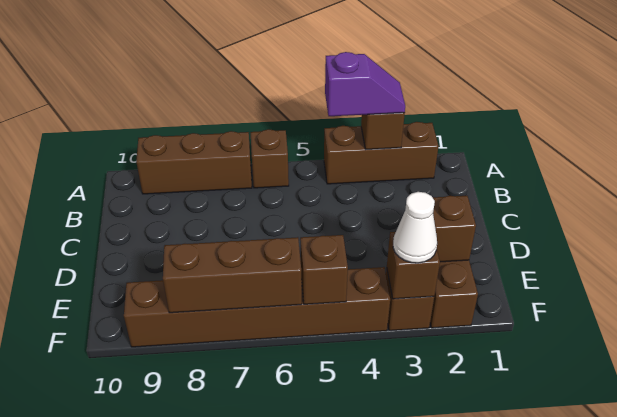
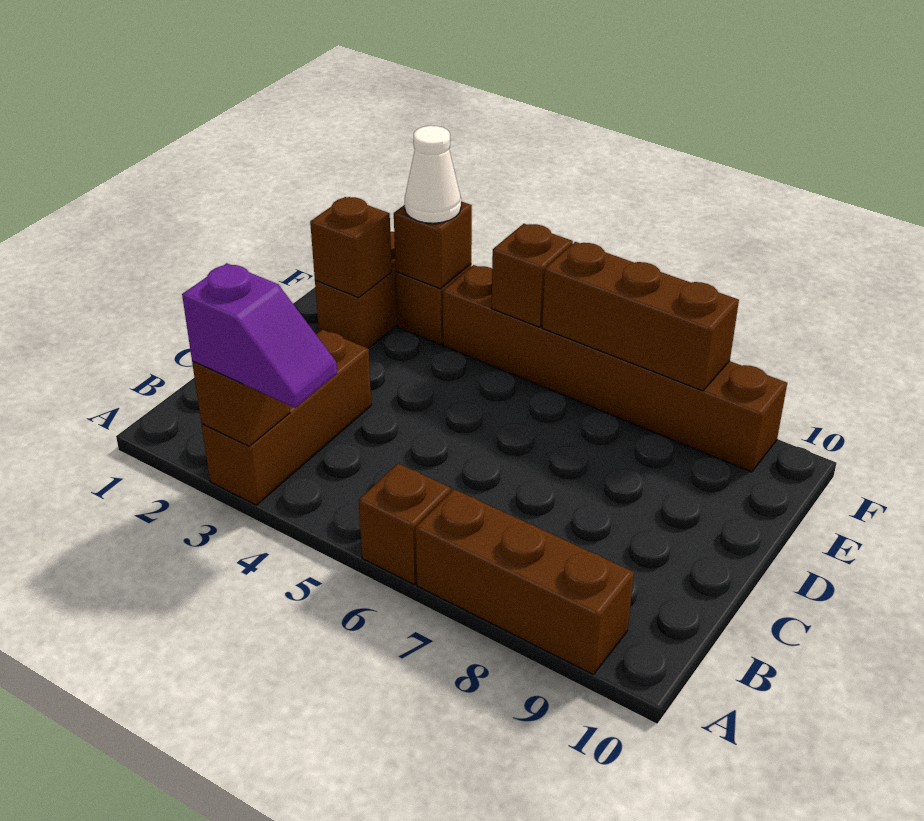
brown 1x3 brick [324,122,438,184] -> brown 1x3 brick turned to [202,330,371,505]
purple 1x2 slope [325,52,405,116] -> purple 1x2 slope turned to [182,263,337,408]

